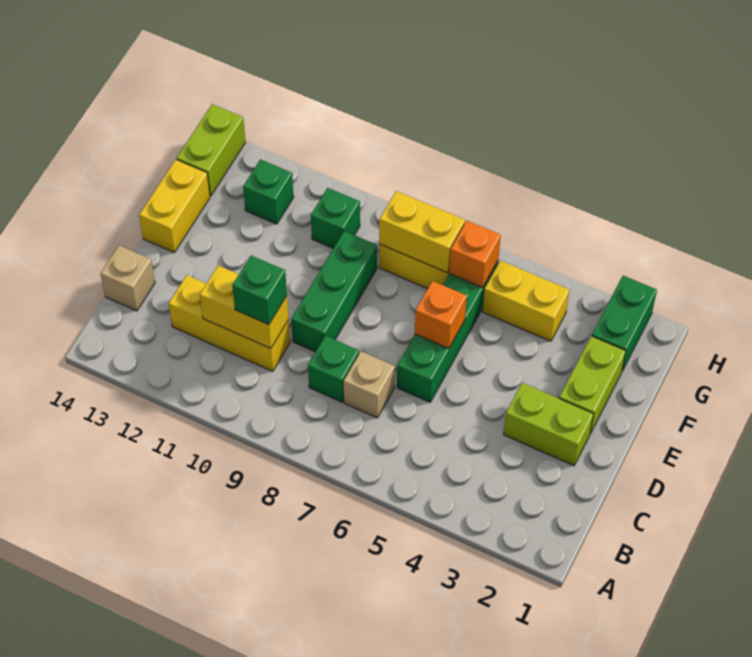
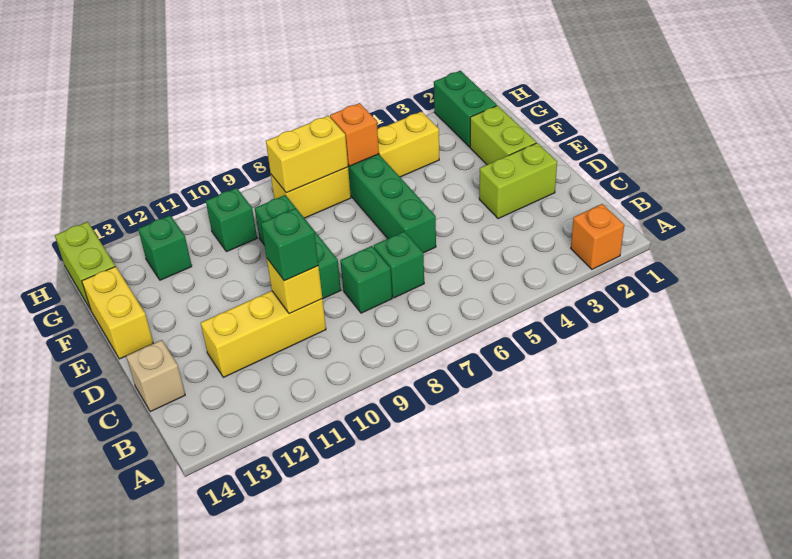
tan 1x1 brick [344,351,395,418] -> green 1x1 brick [373,231,424,298]
yellow 1x2 brick [200,266,289,349] -> yellow 1x1 brick [267,259,322,314]
orange 1x1 brick [415,281,467,349] -> orange 1x1 brick moved to [571,204,624,269]

